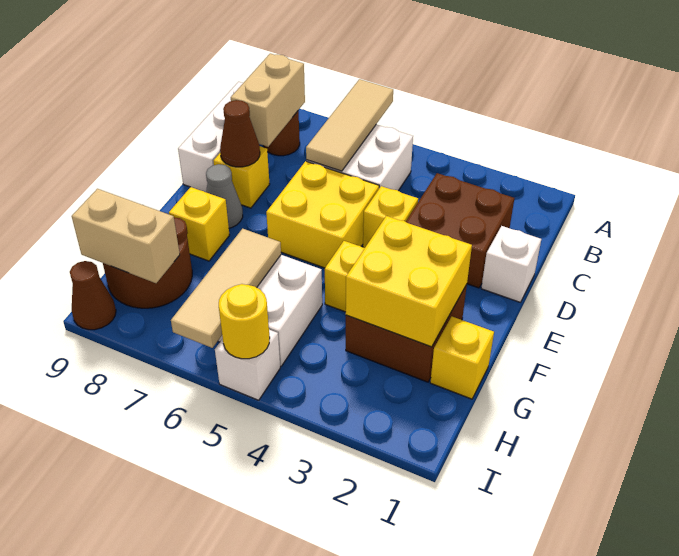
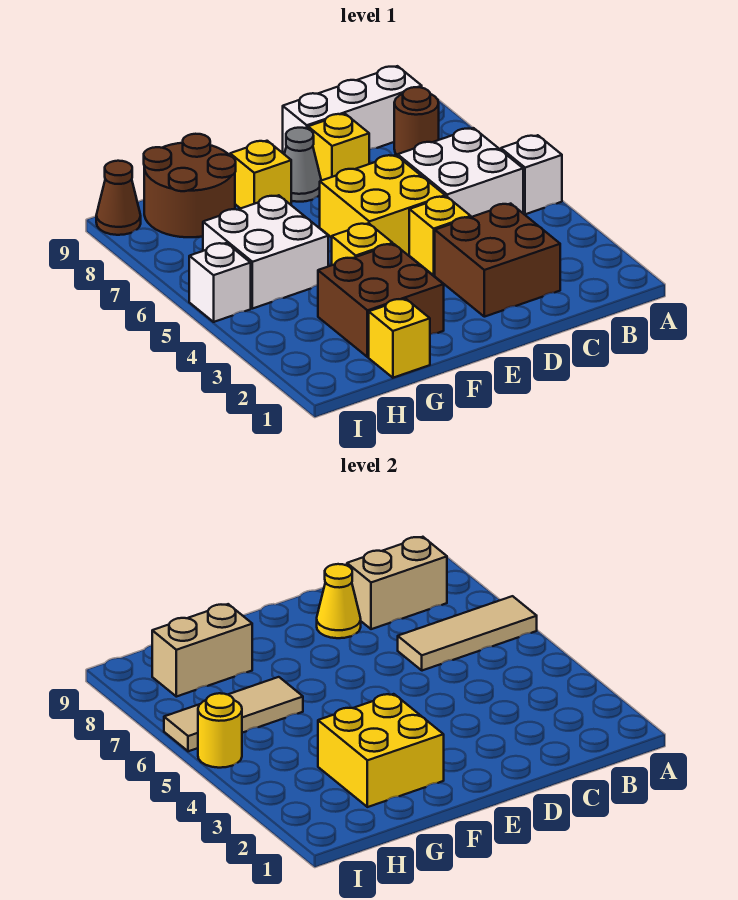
white 1x1 brick [481,226,541,302] -> white 1x1 brick moved to [501,135,562,214]
brown 1x1 cone [220,100,260,167] -> yellow 1x1 cone [317,564,361,638]
tan 1x2 brick [72,189,180,283] -> tan 1x2 brick turned to [152,604,252,697]

